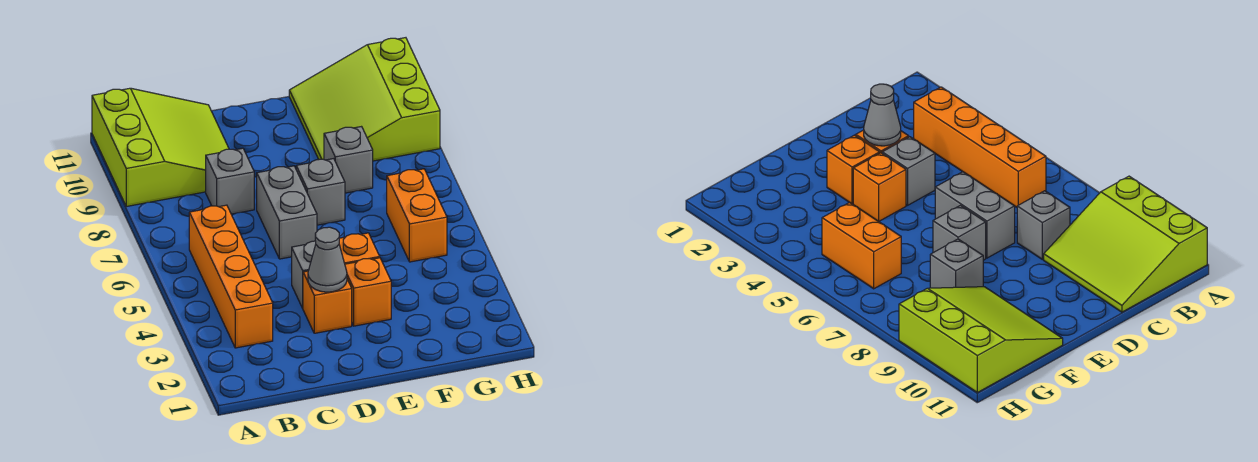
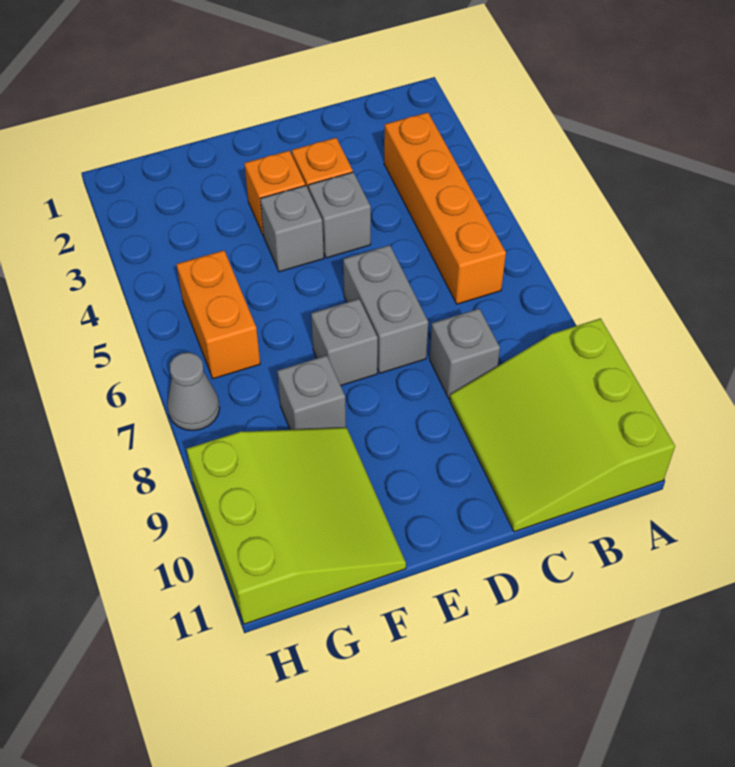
grey 1x1 cone [308,227,347,292] -> grey 1x1 cone moved to [167,353,220,430]
orange 1x1 brick [339,233,380,264] -> grey 1x1 brick [260,185,324,272]

